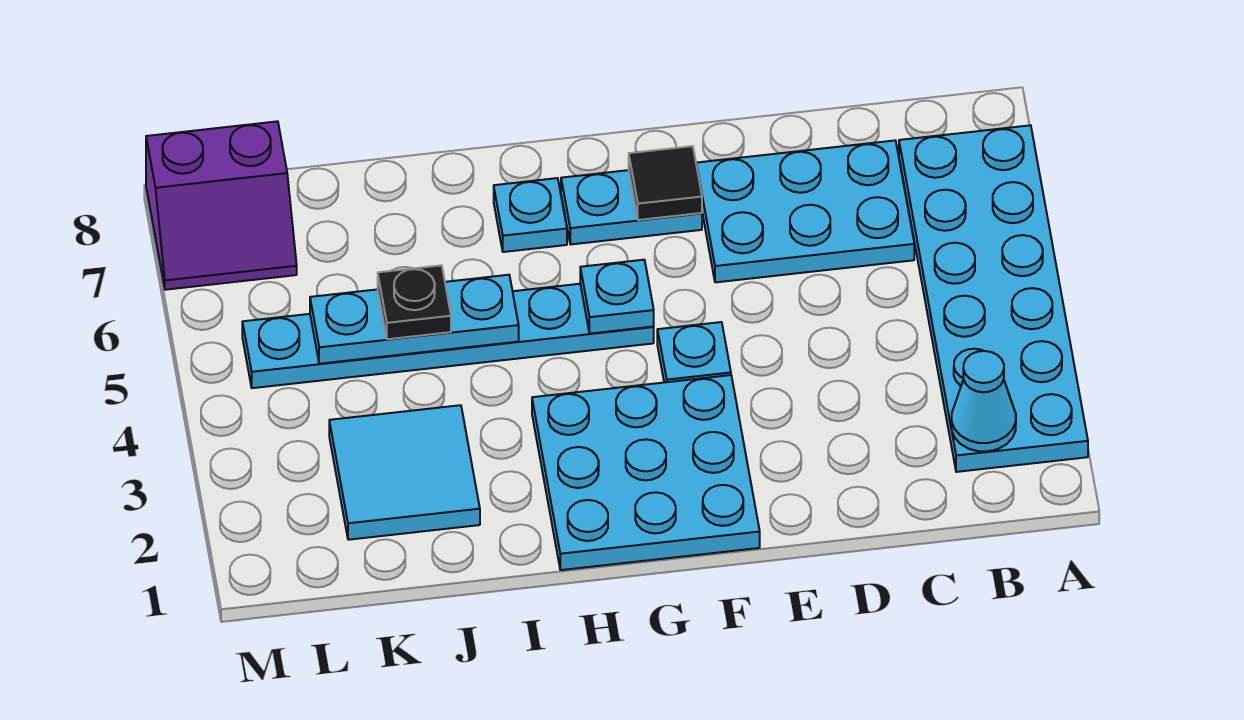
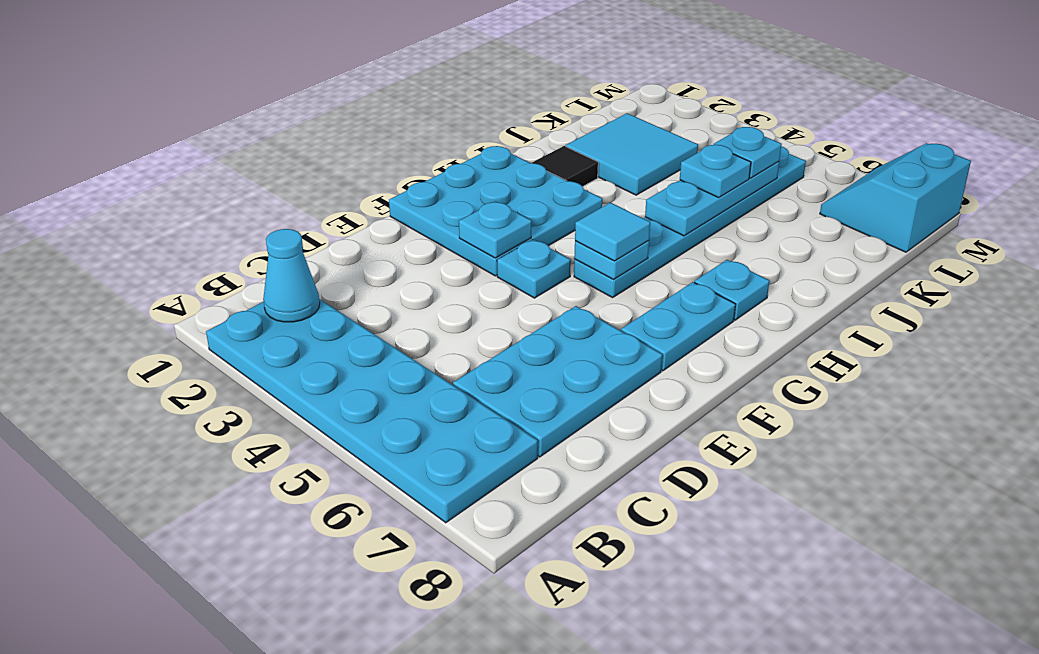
none -> cyan 1x1 plate [459,201,532,258]
black 1x1 tile [629,146,702,220] -> black 1x1 tile moved to [533,146,598,187]
none -> cyan 1x1 tile [575,203,650,261]
black 1x1 plate [378,265,451,339] -> cyan 1x1 plate [680,145,751,197]
none -> cyan 1x1 plate [713,127,782,178]
purple 2x2 slope [146,121,297,290] -> cyan 2x2 slope [820,143,971,252]

